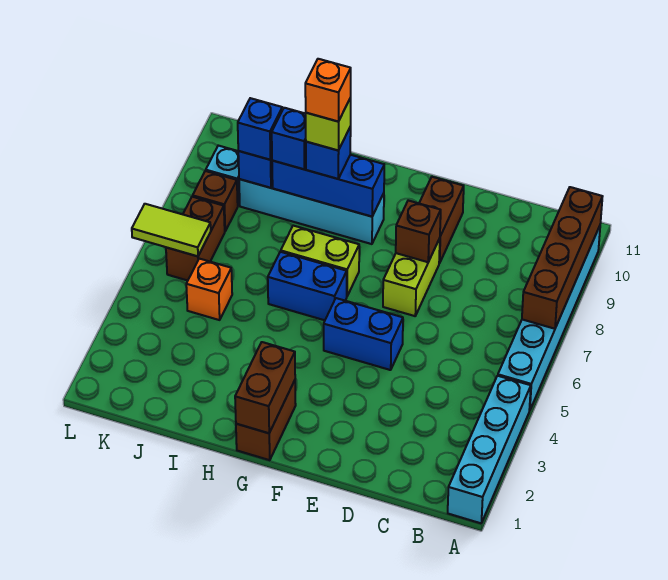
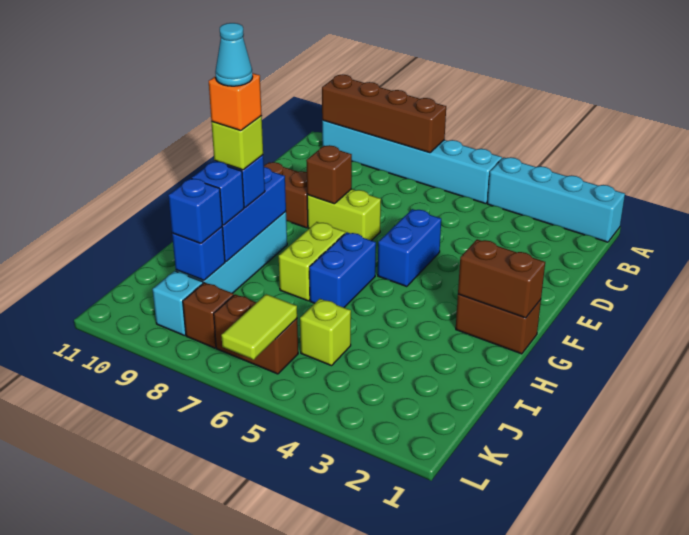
none -> cyan 1x1 cone [215,23,253,86]
orange 1x1 brick [186,259,232,320] -> lime 1x1 brick [300,299,351,366]

